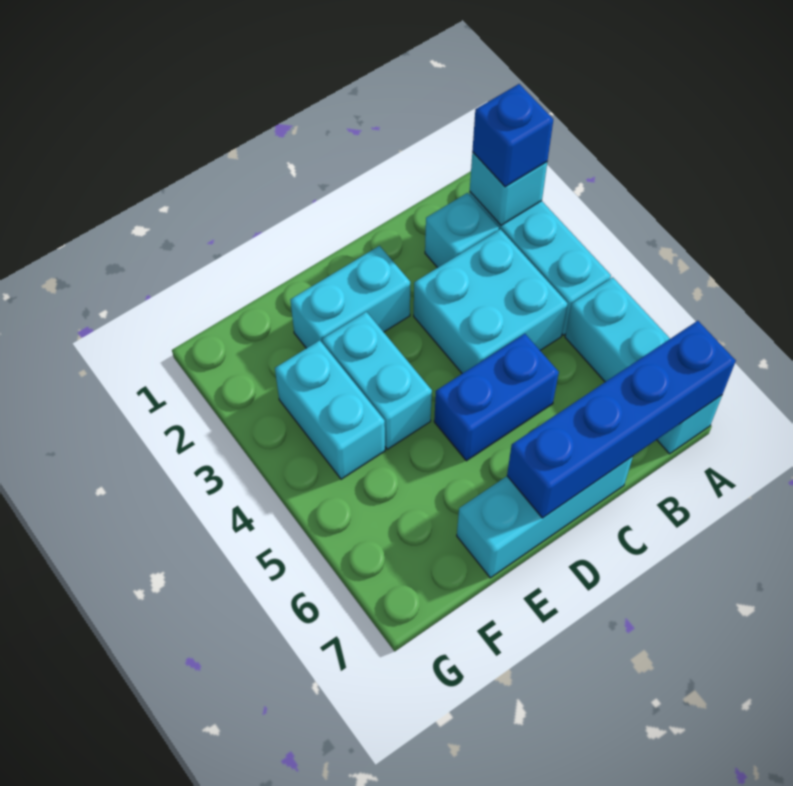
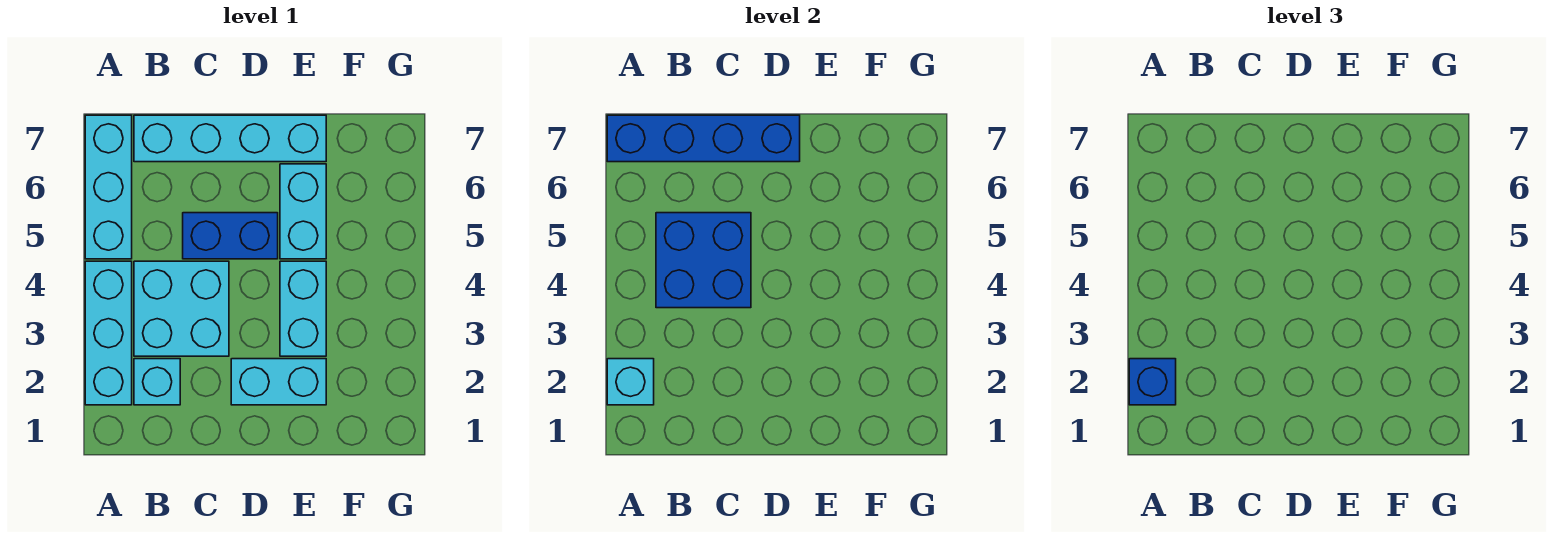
none -> blue 2x2 brick [656,213,751,308]
cyan 1x3 brick [457,456,633,578] -> cyan 1x4 brick [134,115,326,162]
cyan 1x2 brick [275,340,385,479] -> cyan 1x2 brick moved to [280,164,326,259]

